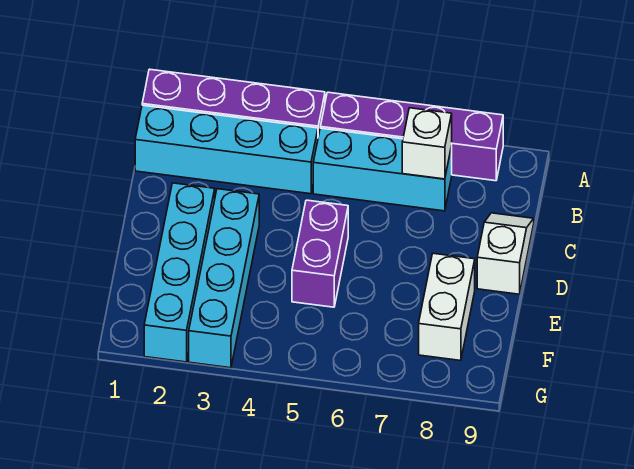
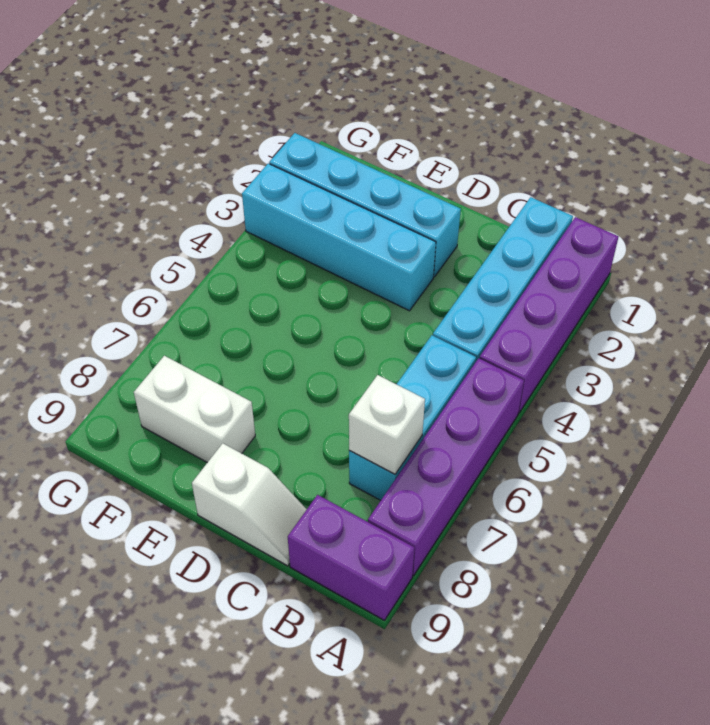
purple 1x2 brick [292,200,348,307] -> purple 1x2 brick moved to [288,495,414,620]

